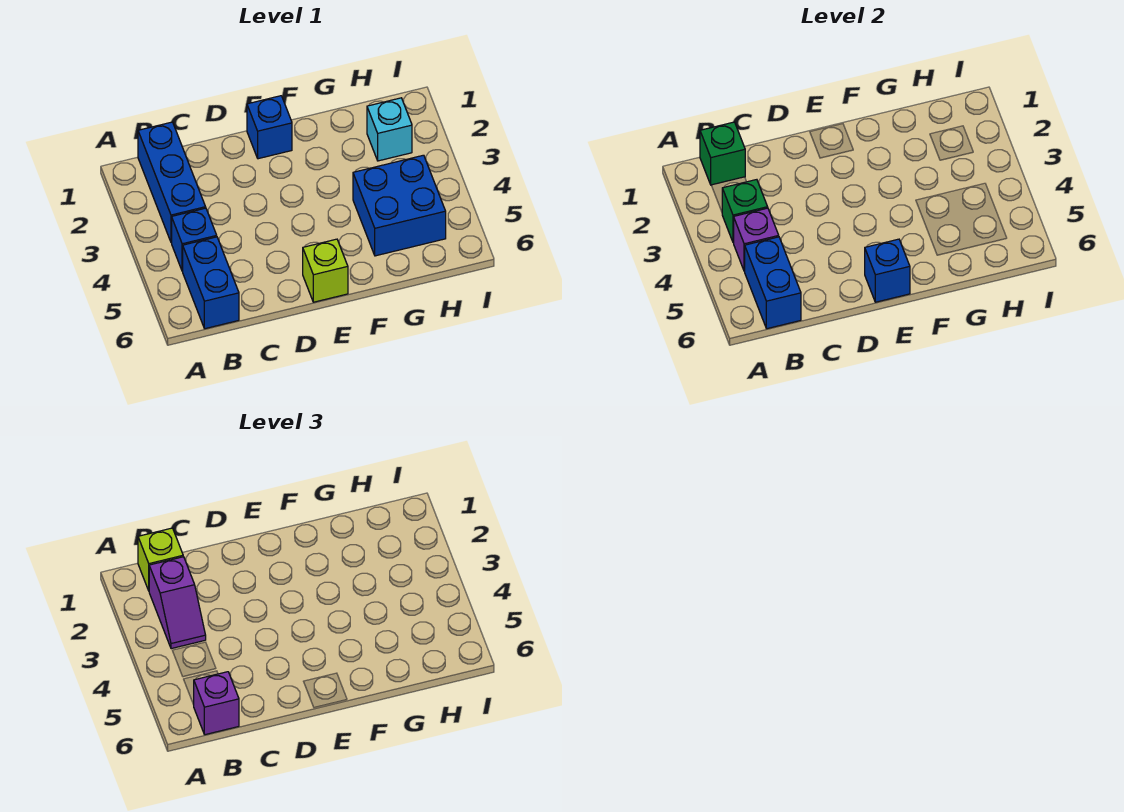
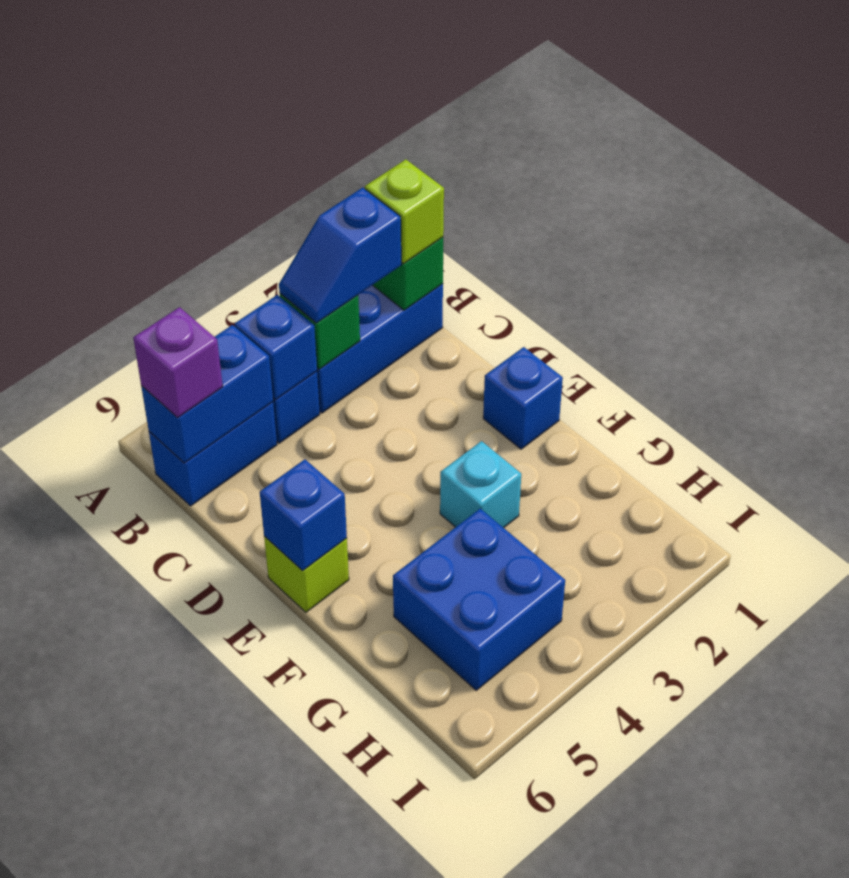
purple 1x2 slope [149,557,206,649] -> blue 1x2 slope [279,188,401,323]
purple 1x1 brick [734,208,779,271] -> blue 1x1 brick [235,295,317,400]
cyan 1x1 brick [367,98,412,161] -> cyan 1x1 brick moved to [440,441,521,528]

